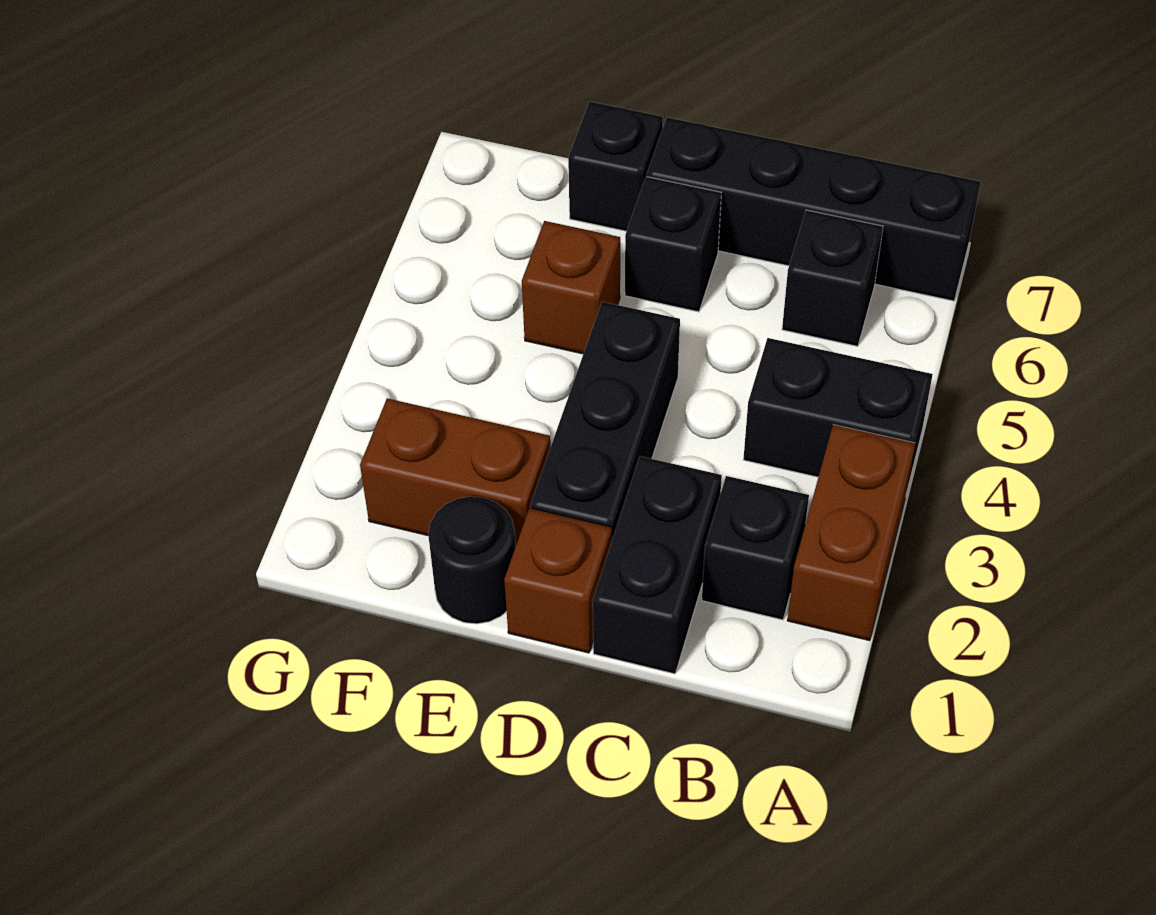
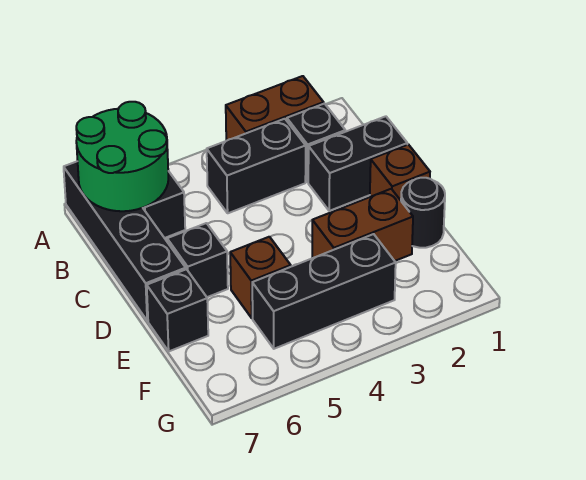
black 1x2 brick [743,338,933,490] -> black 1x2 brick turned to [207,119,306,213]
none -> green 2x2 round brick [76,102,168,211]
black 1x3 brick [530,302,680,539] -> black 1x3 brick moved to [252,234,396,349]
brown 1x2 brick [360,398,551,546] -> brown 1x2 brick turned to [312,189,413,261]

